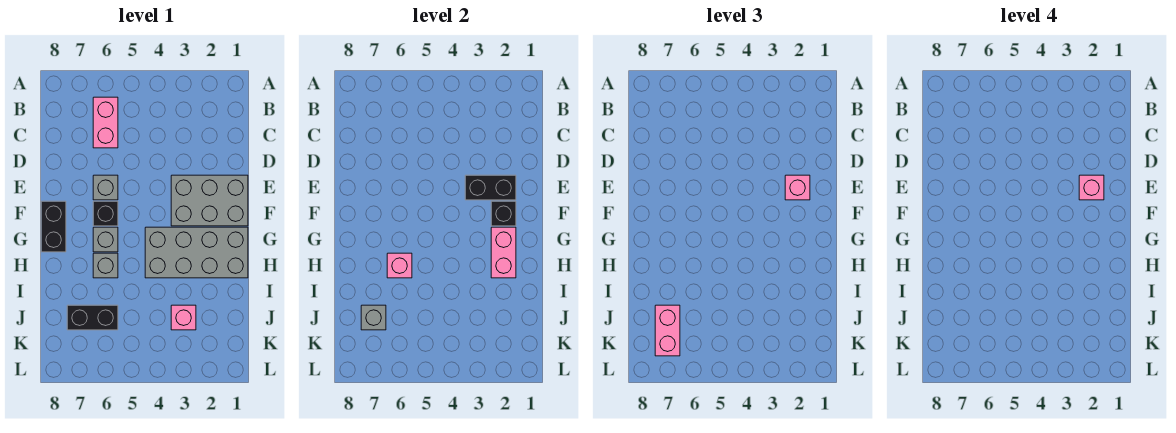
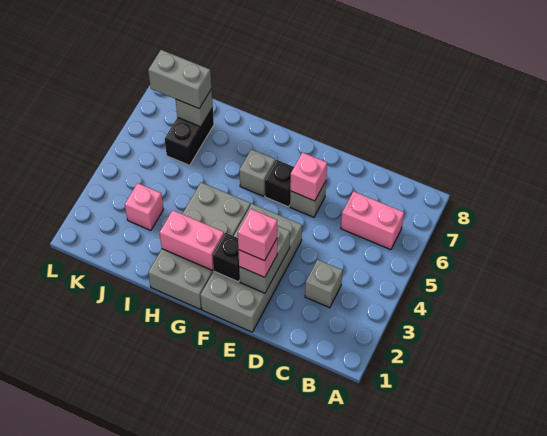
grey 2x3 brick [171,175,248,226] -> grey 2x4 brick [200,204,302,332]
black 1x2 brick [465,175,516,200] -> grey 1x2 brick [239,226,290,293]
black 1x2 brick [41,201,66,252] -> none
grey 1x1 brick [93,253,118,278] -> grey 1x1 brick moved to [305,259,343,308]
pink 1x1 brick [387,253,412,278] -> pink 1x1 brick moved to [290,152,327,201]
pink 1x2 brick [655,305,680,356] -> grey 1x2 brick [148,50,212,108]

